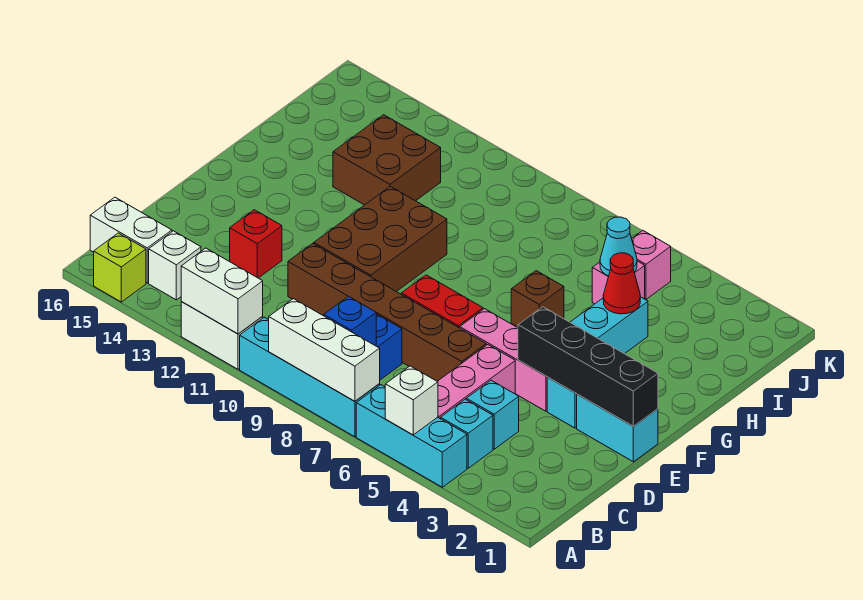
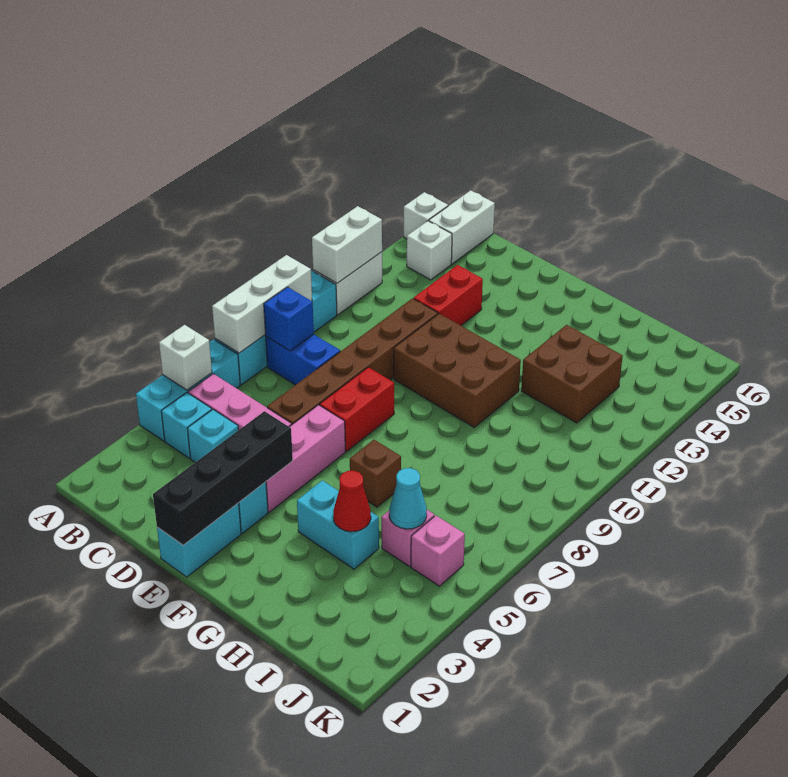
lime 1x1 brick [94,233,146,302] -> white 1x1 brick [404,192,448,239]
red 1x1 brick [230,210,282,278] -> red 1x2 brick [414,265,483,325]

